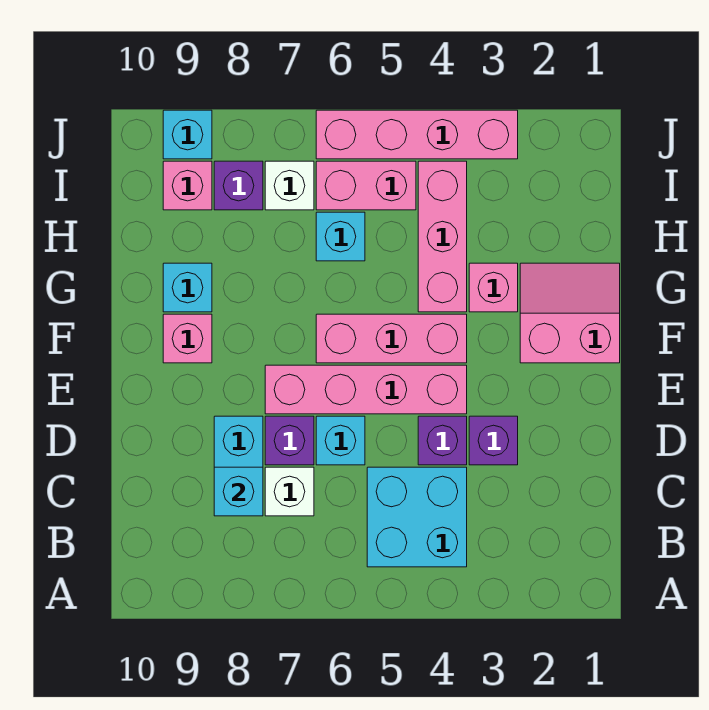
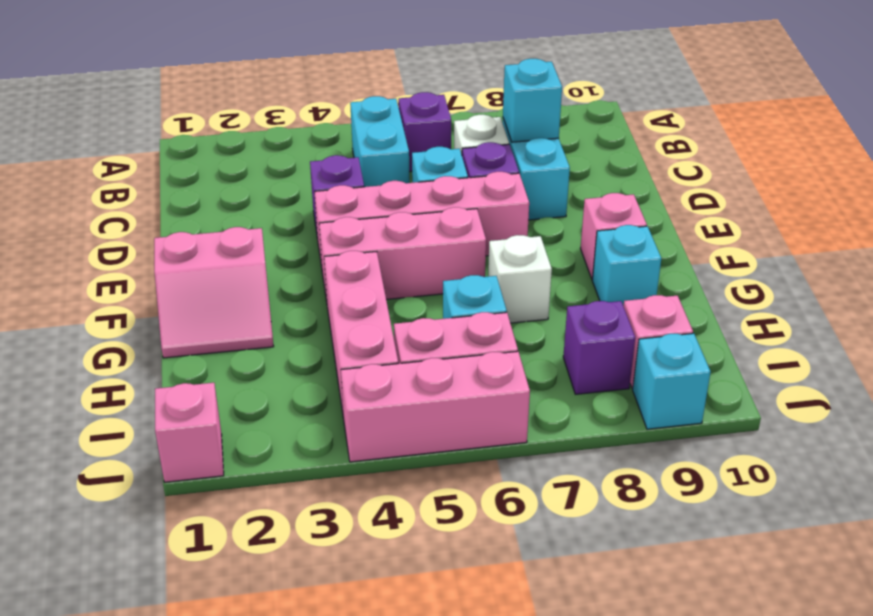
cyan 2x2 brick [367,467,467,567] -> cyan 1x2 brick [350,96,410,187]
purple 1x1 brick [469,416,518,465] -> purple 1x1 brick moved to [399,92,451,172]
pink 1x1 brick [469,263,518,312] -> pink 1x1 brick moved to [155,383,224,482]
white 1x1 brick [265,161,314,210] -> white 1x1 brick moved to [488,235,552,323]
pink 1x4 brick [316,110,518,159] -> pink 1x3 brick [341,351,530,462]

